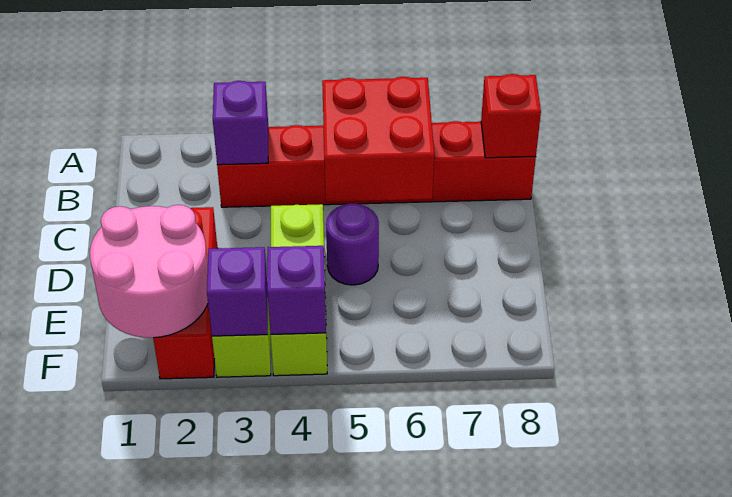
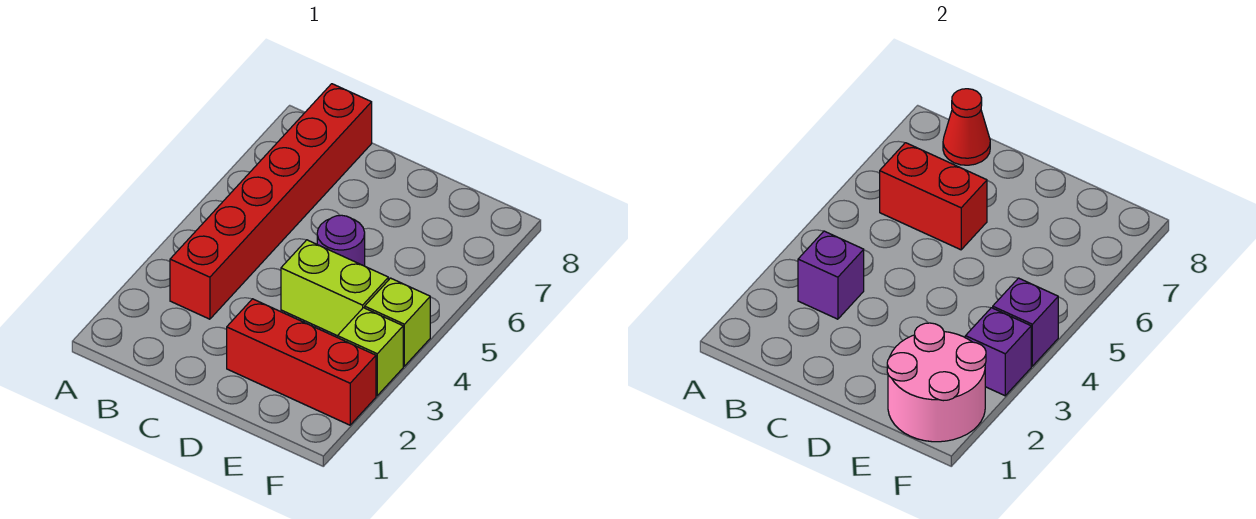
red 2x2 brick [322,77,434,202] -> red 1x2 brick [880,143,987,250]
red 1x1 brick [481,74,541,158] -> red 1x1 cone [943,89,990,165]

